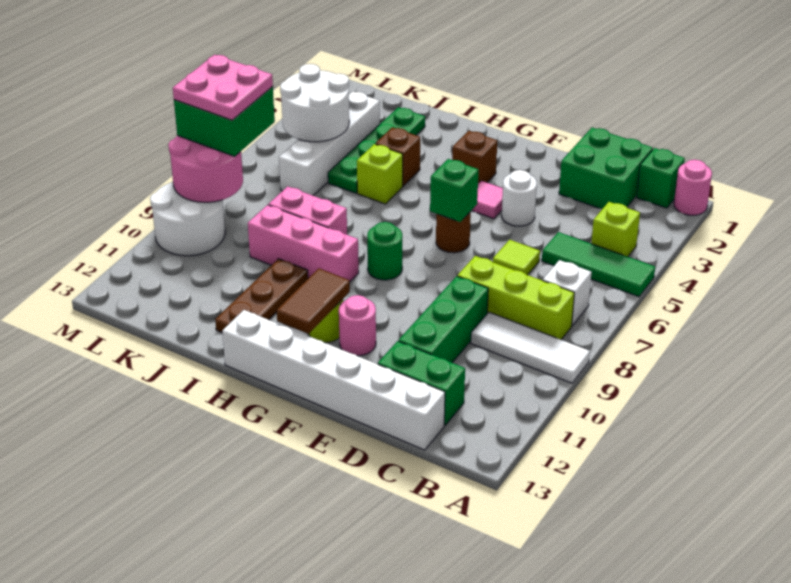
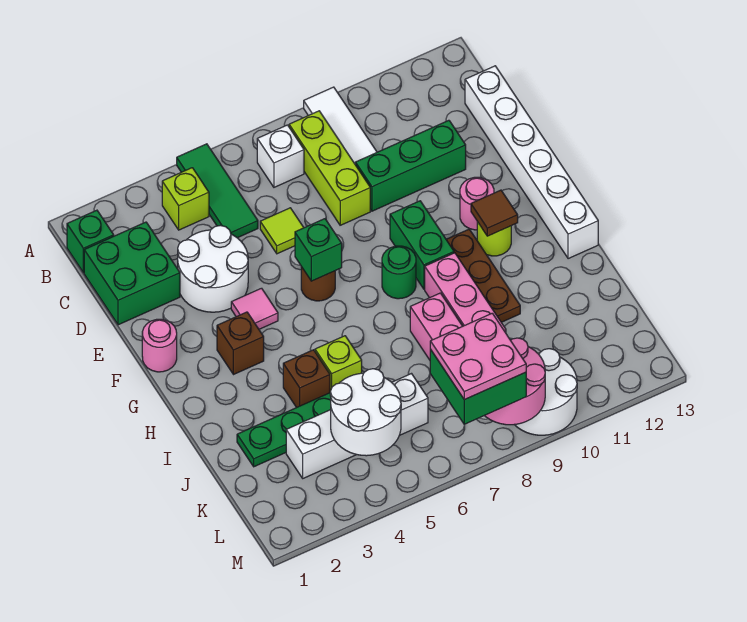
pink 1x1 round brick [674,160,712,215] -> pink 1x1 round brick moved to [142,319,177,372]
green 1x2 brick [378,341,465,425] -> green 1x2 brick moved to [390,201,454,289]
white 1x1 round brick [502,170,537,226] -> white 2x2 round brick [178,225,248,312]
brown 1x2 tile [277,268,350,334] -> brown 1x1 tile [471,190,518,236]
brown 1x3 plate [215,259,308,332] -> brown 1x3 plate turned to [446,229,520,322]

